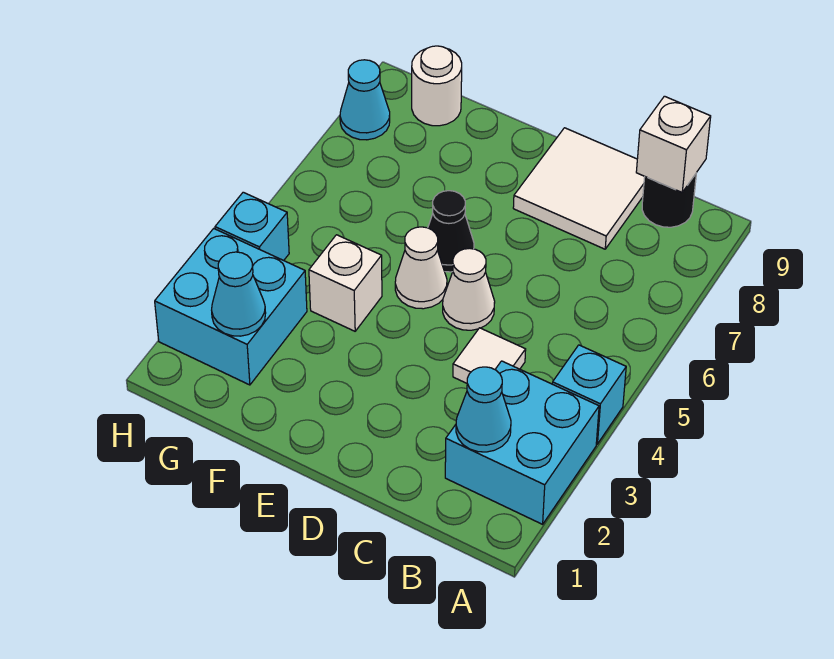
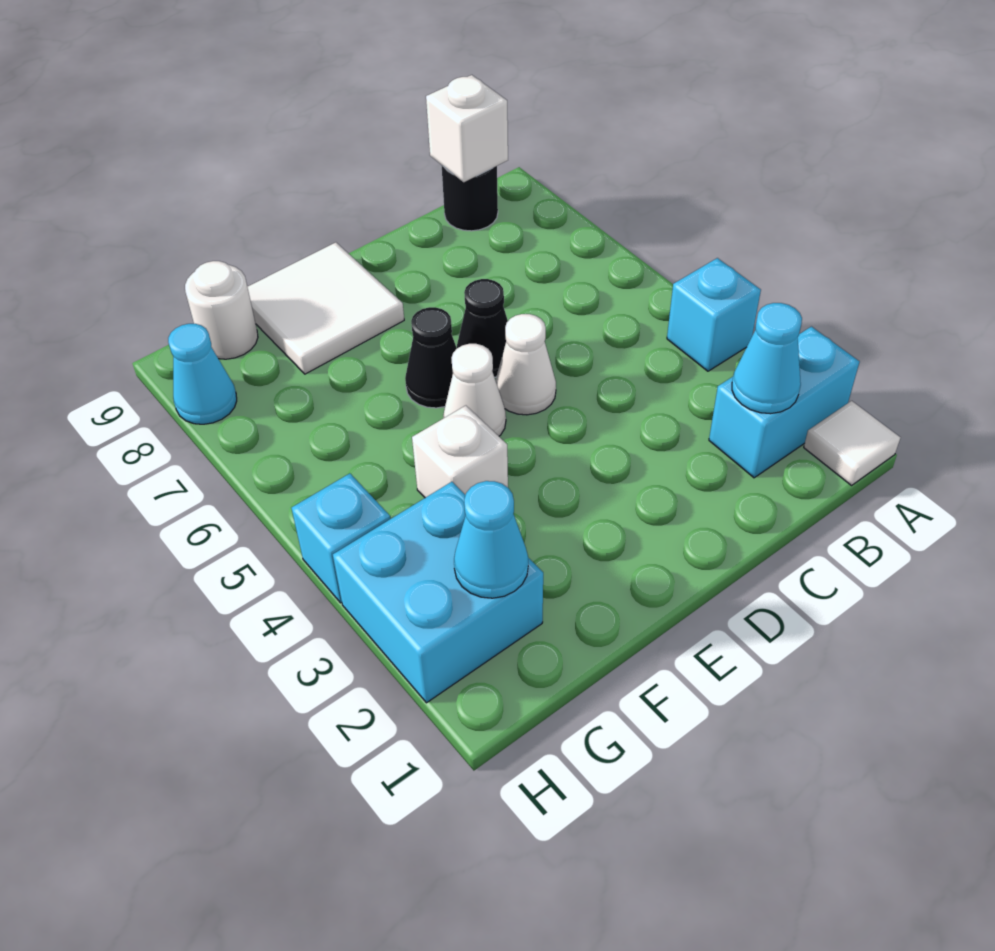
cyan 2x2 brick [445,361,599,524] -> cyan 1x2 brick [709,327,860,478]
white 1x1 tile [453,328,526,383] -> white 1x1 tile moved to [804,401,900,485]
white 2x2 tile [513,128,645,249] -> white 2x2 tile moved to [248,242,404,374]
none -> black 1x1 cone [457,279,508,377]

